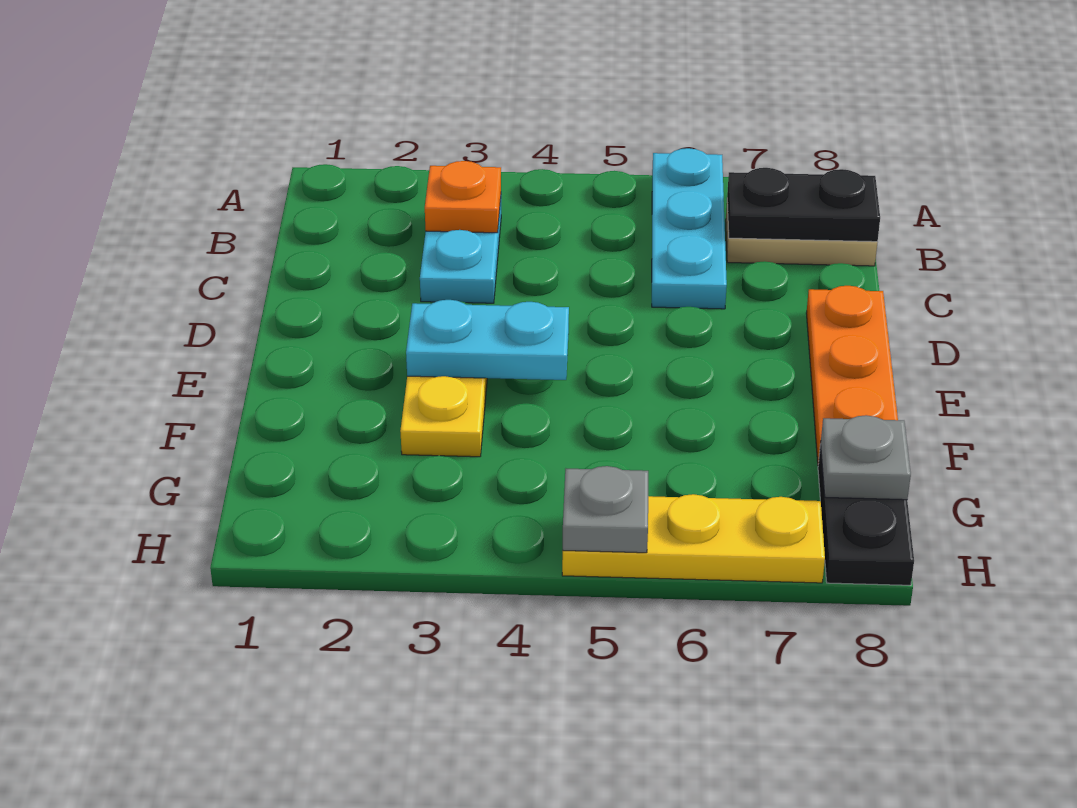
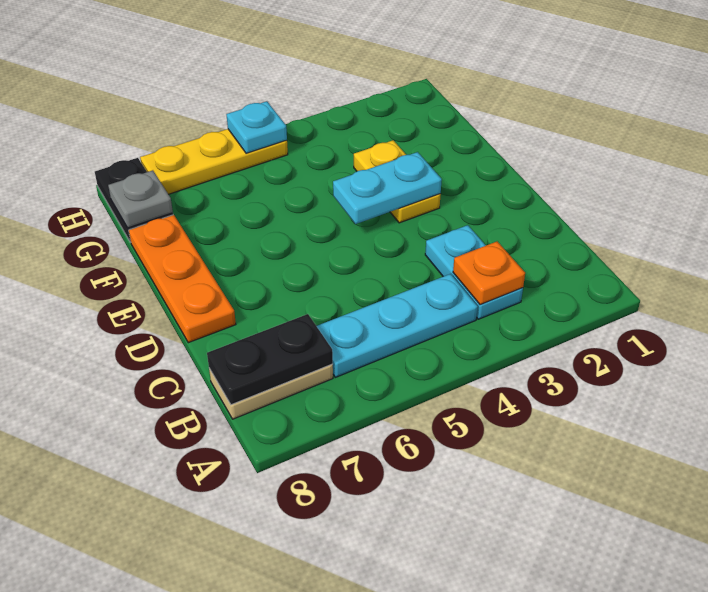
cyan 1x3 plate [652,148,727,309] -> cyan 1x3 plate turned to [317,274,478,377]
grey 1x1 plate [563,466,648,553] -> cyan 1x1 plate [226,101,287,153]

